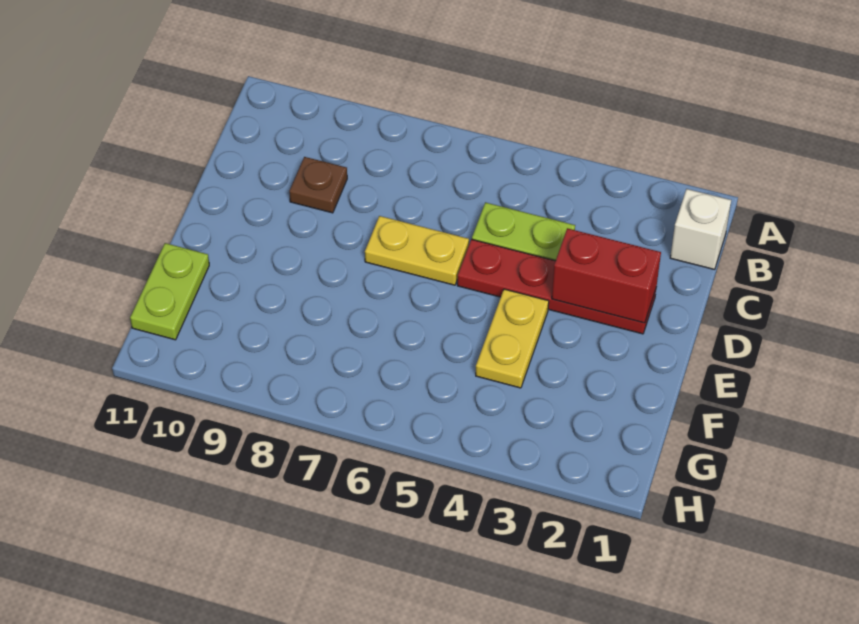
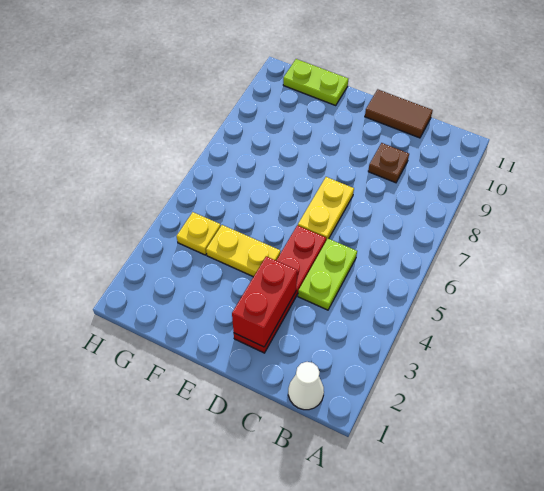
white 1x1 brick [670,189,731,270] -> white 1x1 cone [288,362,324,410]
none -> brown 1x2 tile [365,90,433,138]
none -> yellow 1x1 plate [177,212,221,255]

